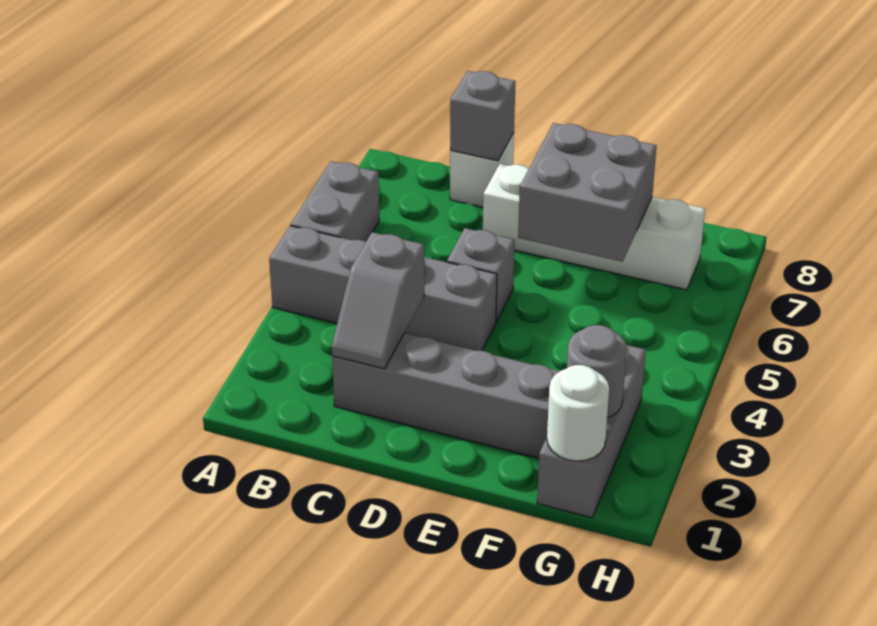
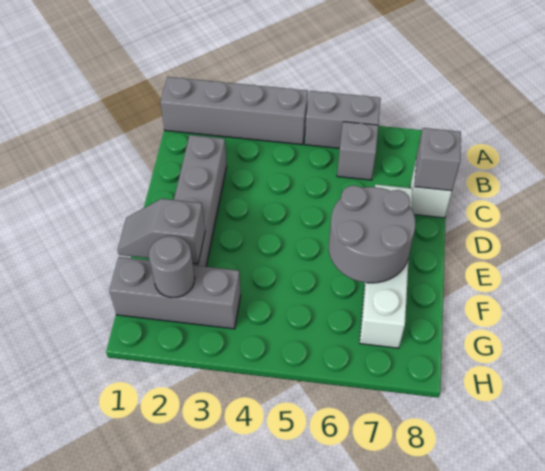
grey 1x4 brick [269,226,497,351] -> grey 1x4 brick turned to [160,77,308,145]
grey 1x2 slope [332,232,424,369] -> grey 1x2 slope moved to [118,199,205,264]
grey 1x1 brick [447,228,515,322] -> grey 1x1 brick moved to [337,122,378,180]
grey 2x2 brick [518,123,657,262] -> grey 2x2 round brick [329,185,416,283]
white 1x1 round brick [547,365,609,461] -> none

